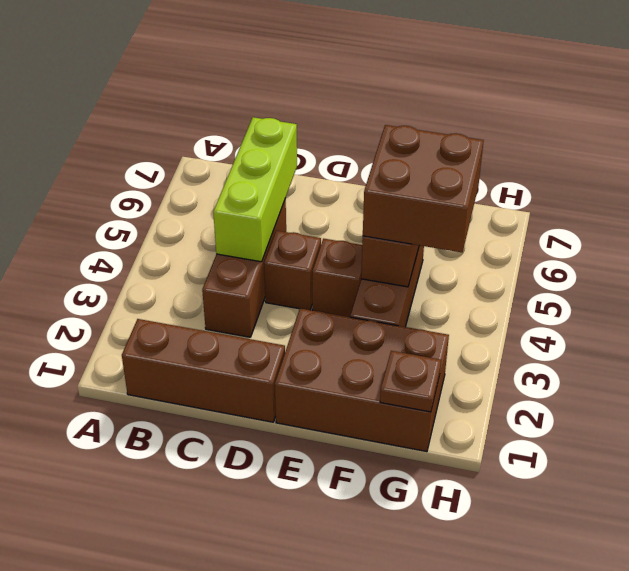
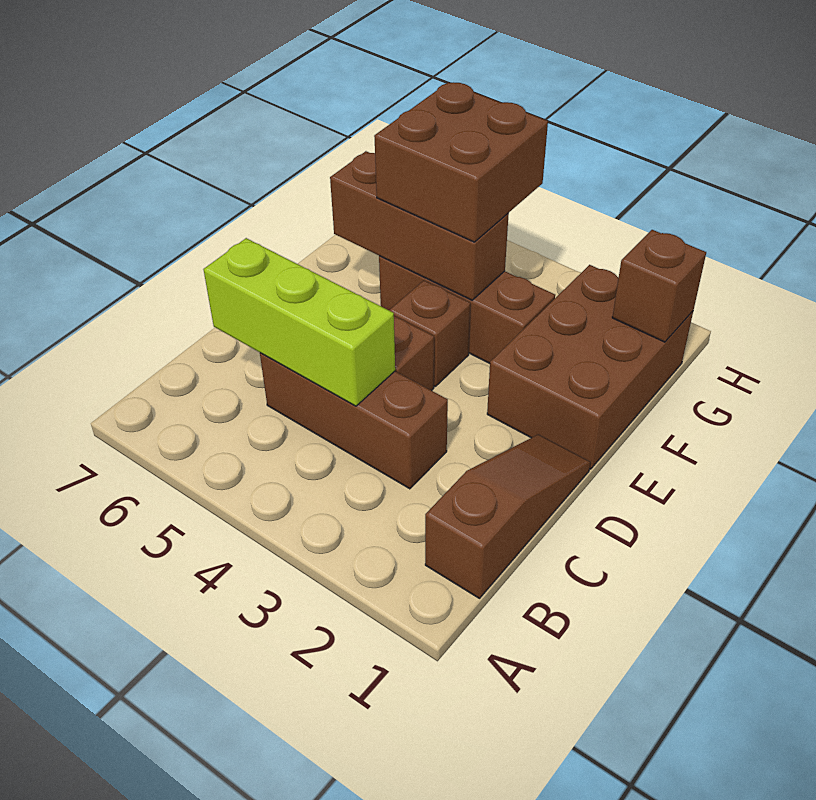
brown 1x3 brick [122,319,285,422] -> brown 1x3 slope [425,434,590,598]
brown 1x1 plate [380,351,441,412] -> brown 1x1 brick [612,230,706,342]

